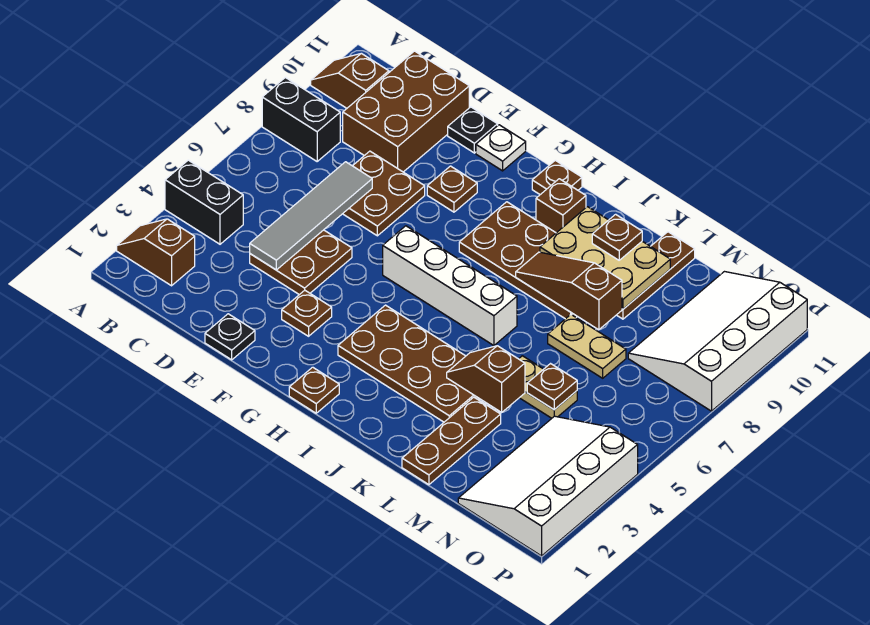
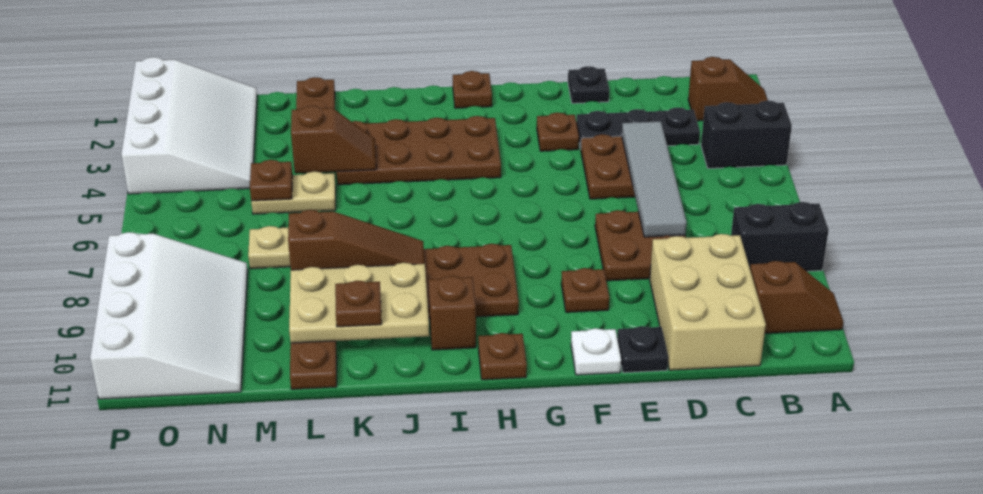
none -> black 1x3 plate [576,107,700,149]
brown 2x3 brick [343,51,469,172] -> tan 2x3 brick [650,234,766,370]
white 1x4 brick [383,226,517,345] -> none

